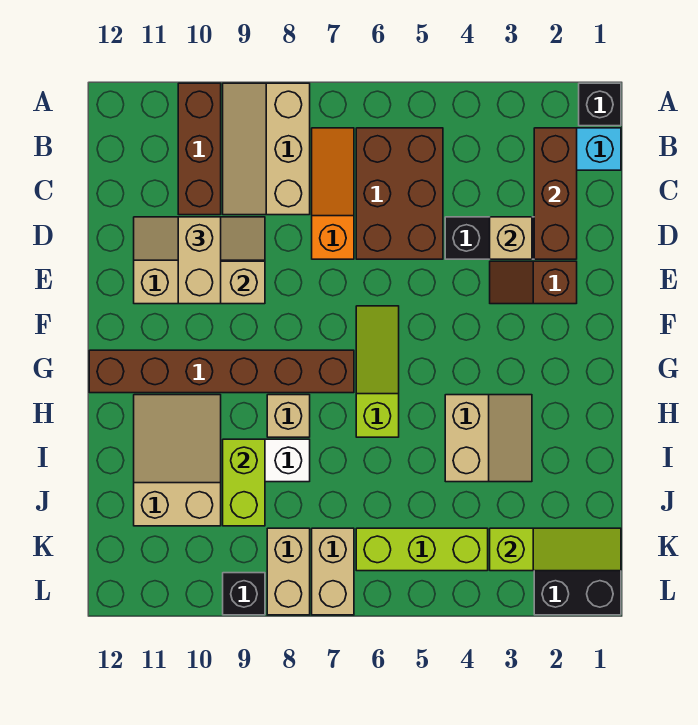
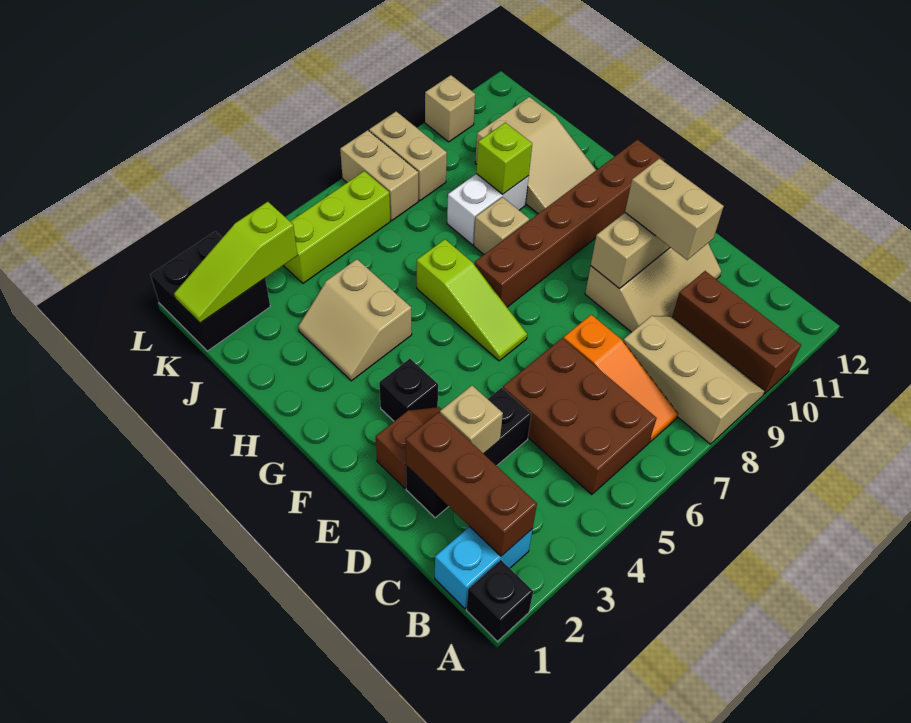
lime 1x2 brick [223,439,265,526] -> lime 1x1 brick [476,123,532,194]
black 1x1 brick [223,573,265,615] -> black 1x1 brick moved to [379,359,438,421]
none -> tan 1x1 brick [425,75,475,142]

